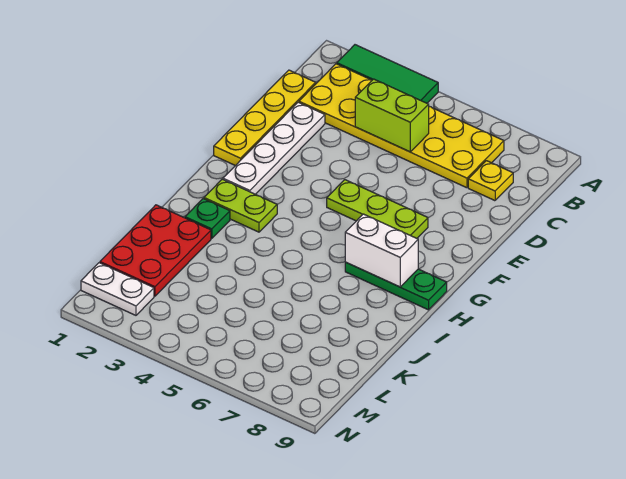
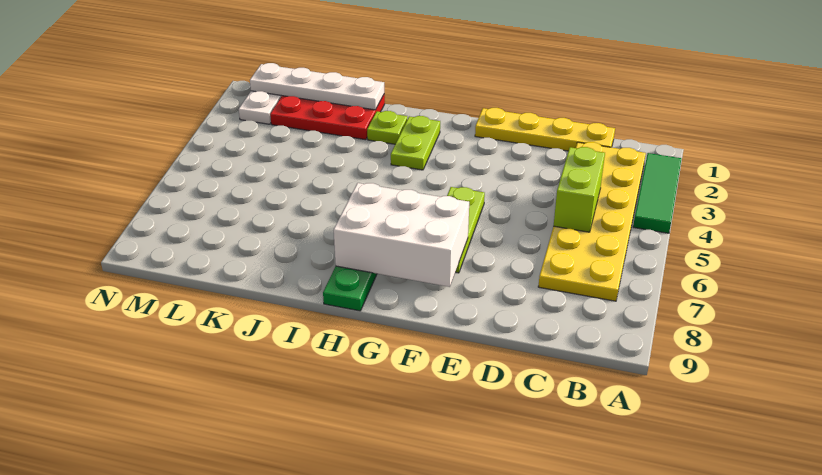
yellow 1x1 plate [468,161,513,201] -> none
white 1x4 plate [223,102,325,194] -> white 1x4 plate moved to [250,63,384,110]
white 1x2 brick [345,214,418,287] -> white 2x3 brick [334,183,469,287]
green 1x1 plate [185,199,230,239] -> lime 1x1 plate [367,111,407,144]

